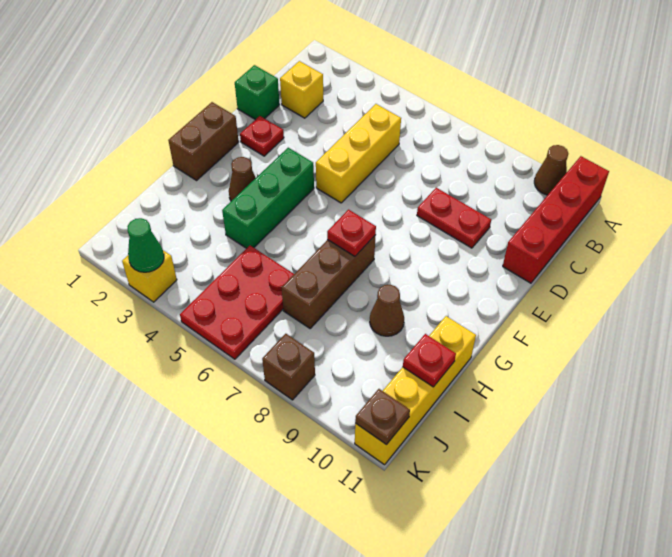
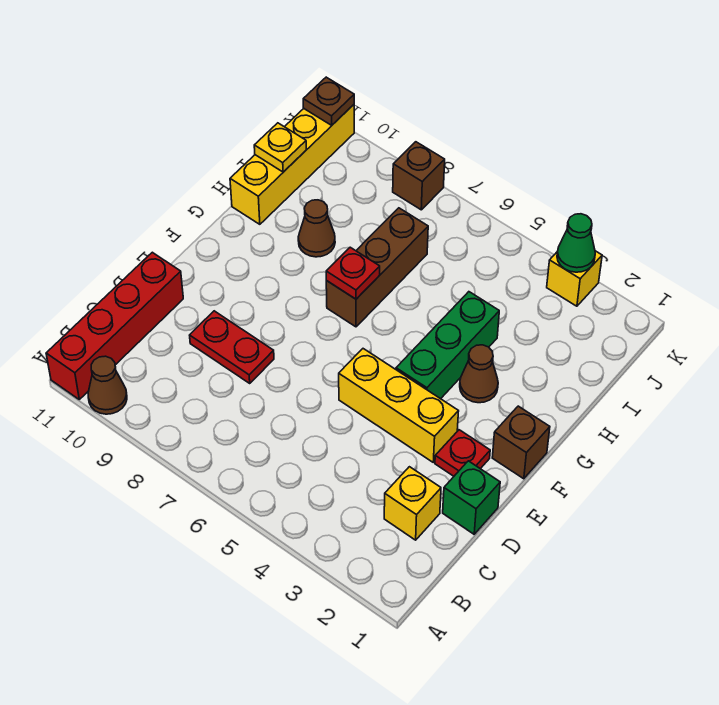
yellow 1x3 brick [316,104,401,203] -> yellow 1x3 brick turned to [339,349,459,462]
brown 1x2 brick [168,102,239,180] -> brown 1x1 brick [492,406,550,479]
red 2x3 plate [180,246,294,359] -> none
red 1x1 plate [403,334,456,387] -> yellow 1x1 plate [254,123,306,172]

